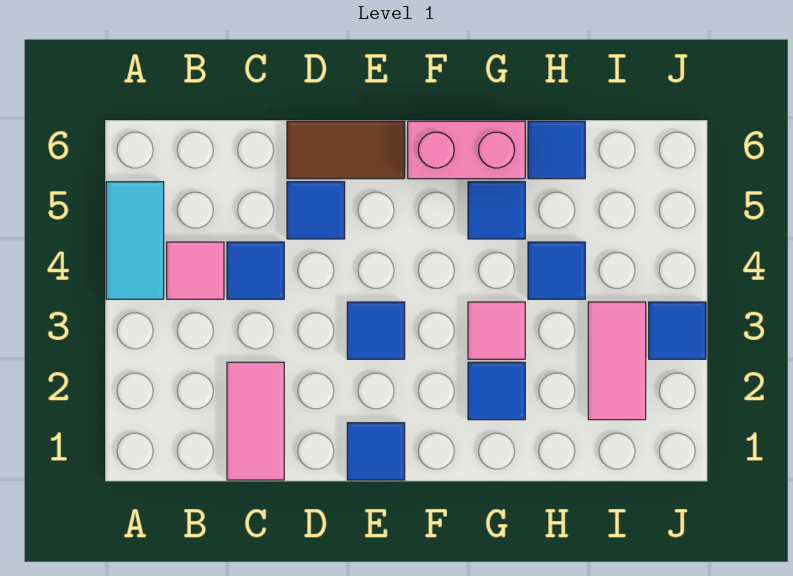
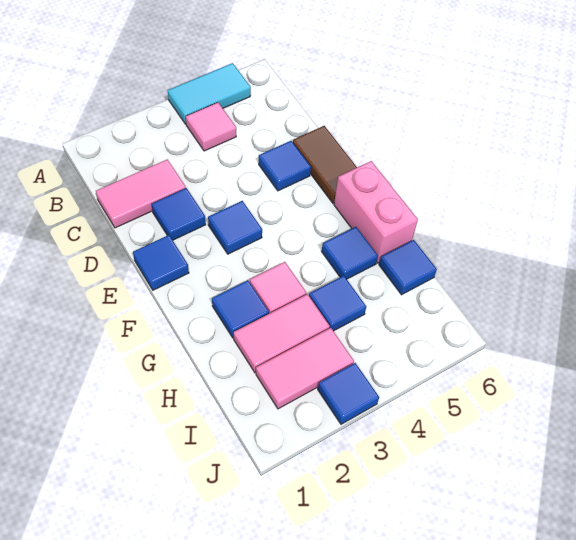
blue 1x1 tile [227,242,284,299] -> blue 1x1 tile moved to [152,188,206,240]
none -> pink 1x2 tile [234,294,330,372]

